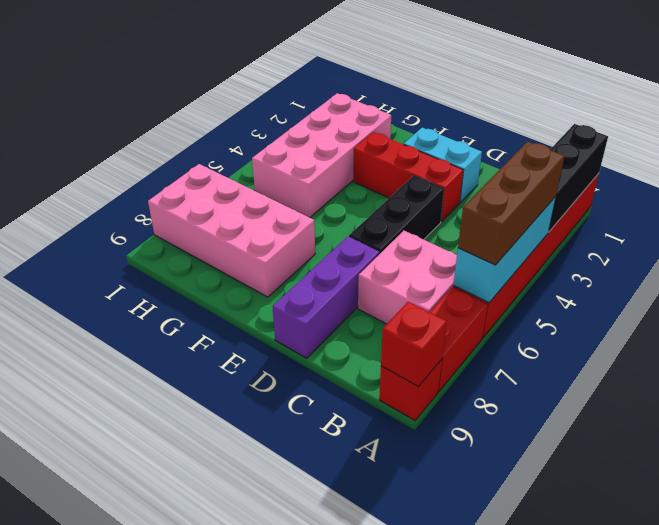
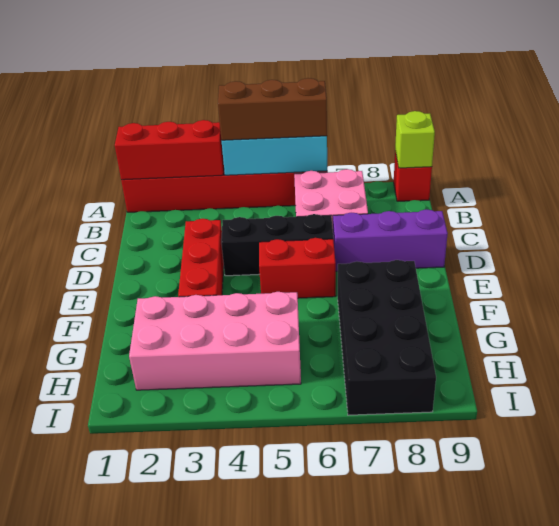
black 1x3 brick [548,124,608,232] -> red 1x3 brick [115,120,224,180]
red 1x2 brick [430,287,488,391] -> red 1x2 brick moved to [259,238,336,298]
red 1x1 brick [381,302,447,386] -> lime 1x1 brick [395,111,435,168]
cyan 1x2 brick [404,128,482,202] -> none
pink 2x4 brick [148,164,315,297] -> black 2x4 brick [338,260,436,415]

